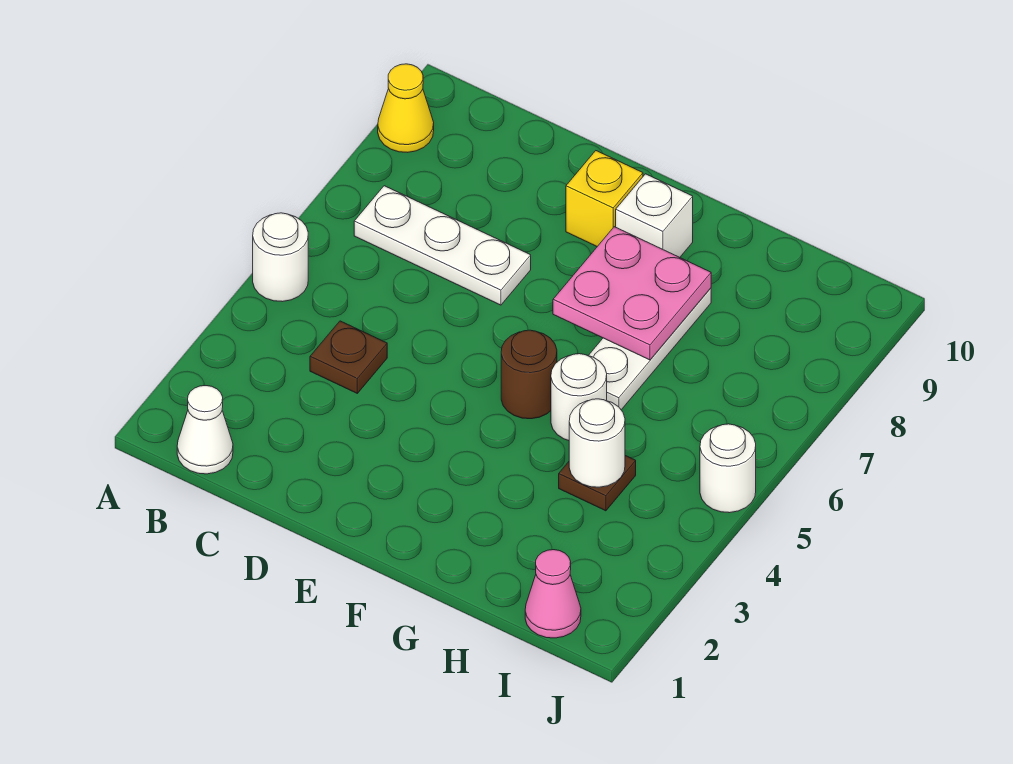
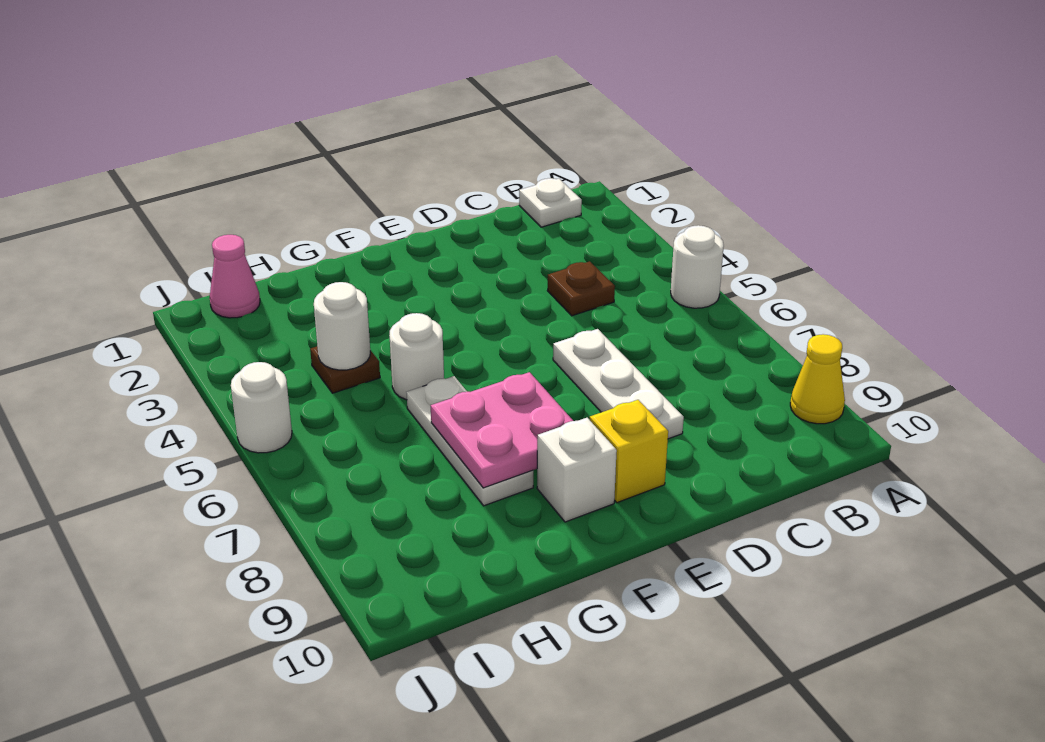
white 1x1 cone [177,386,233,474] -> white 1x1 plate [519,178,582,227]
white 1x3 plate [354,186,531,305] -> white 1x3 plate turned to [553,329,684,439]
brown 1x1 round brick [501,330,557,419] -> none

